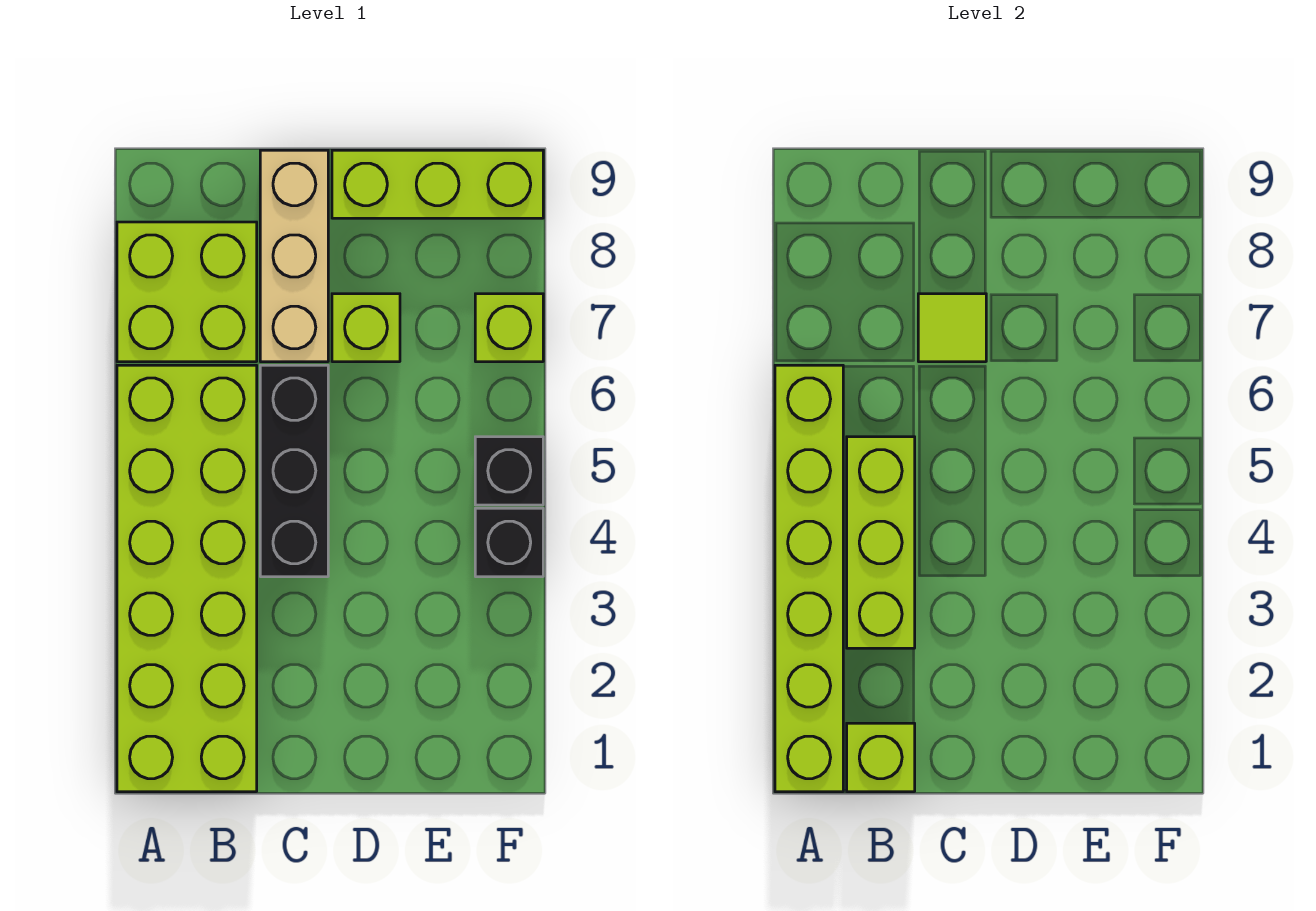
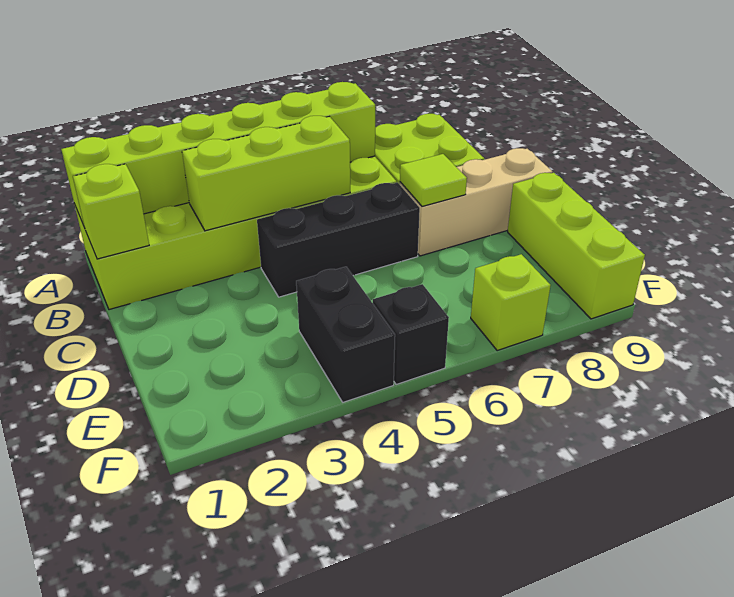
lime 1x1 brick [332,294,400,362] -> none
black 1x1 brick [475,508,543,577] -> black 1x2 brick [296,267,395,402]

